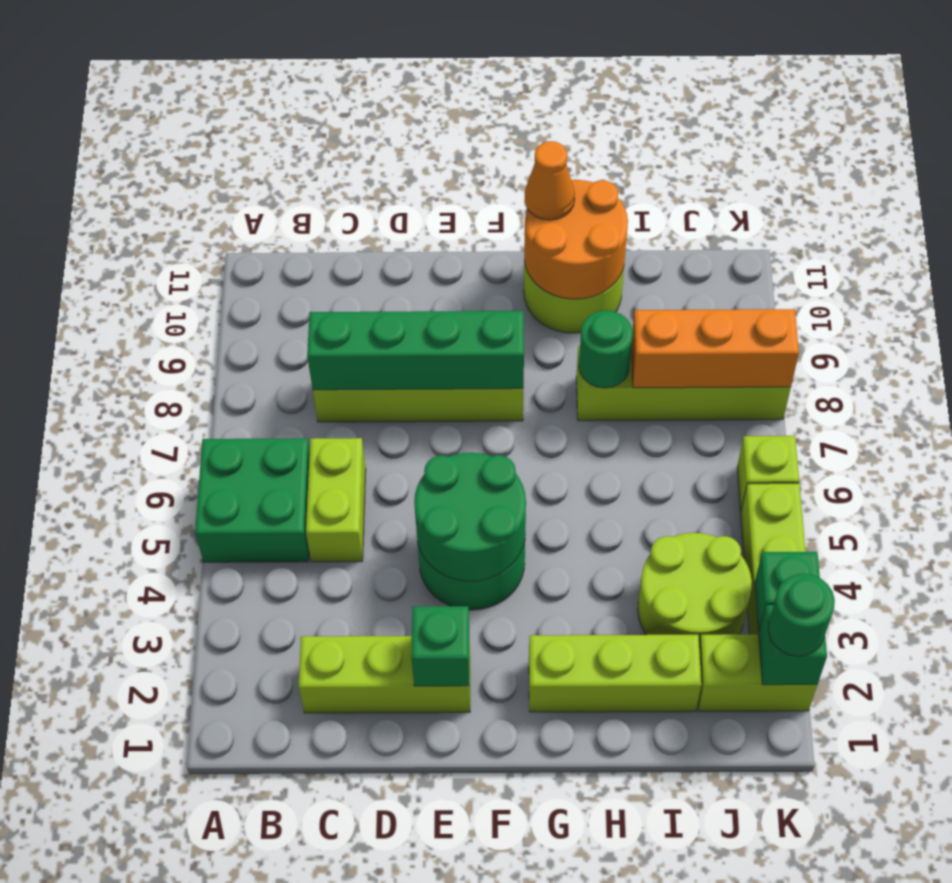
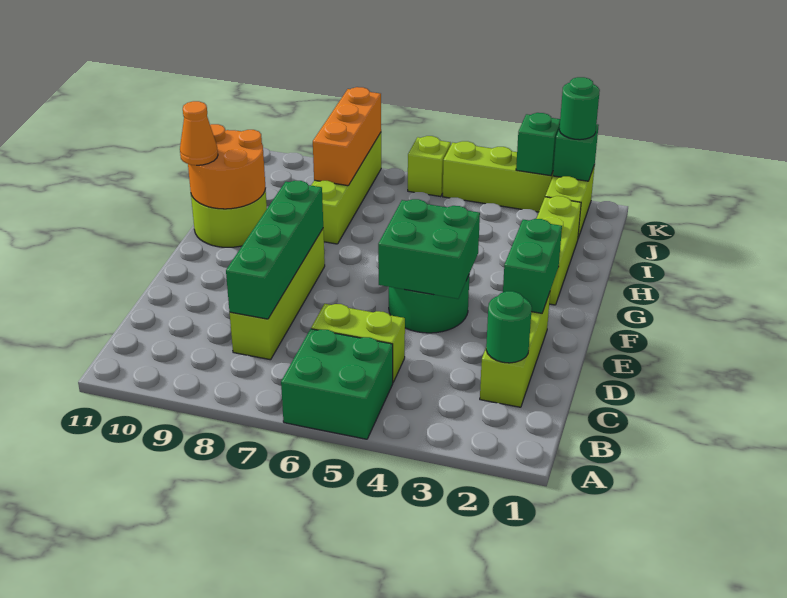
green 1x1 brick [411,606,469,686] -> green 1x2 brick [503,219,562,313]
green 2x2 round brick [414,453,526,581] -> green 2x2 brick [378,199,480,299]
green 1x1 round brick [579,310,633,388] -> green 1x1 round brick moved to [486,291,532,363]
lime 2x2 round brick [638,533,752,643] -> none

